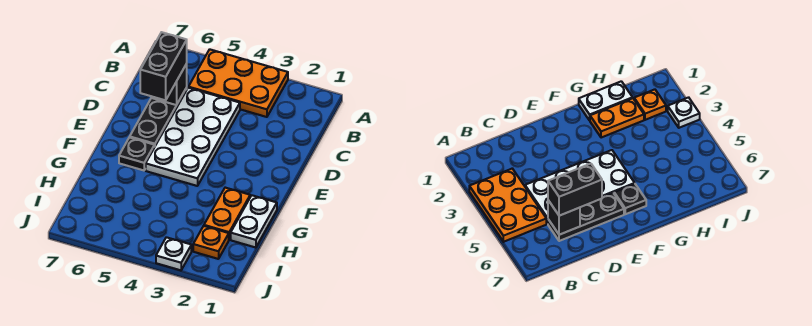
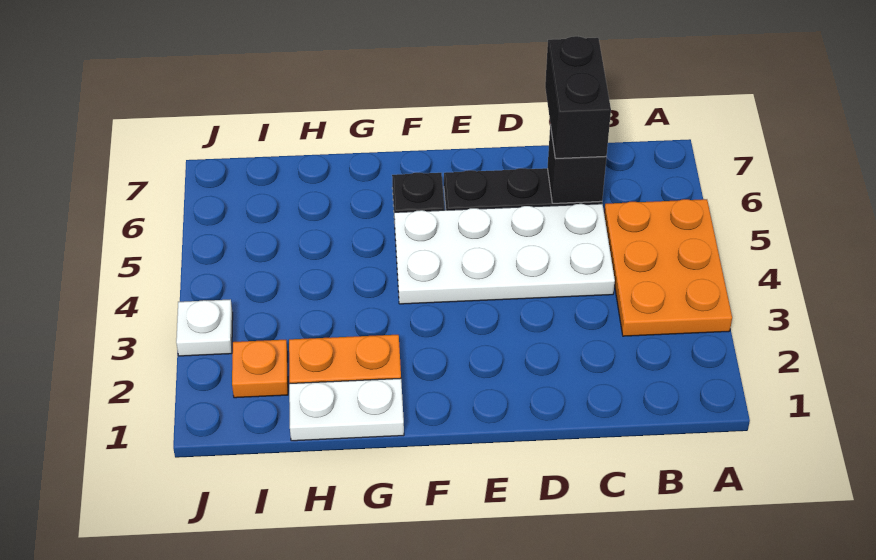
black 1x2 brick [140,32,187,100] -> black 1x2 brick turned to [545,36,611,159]

